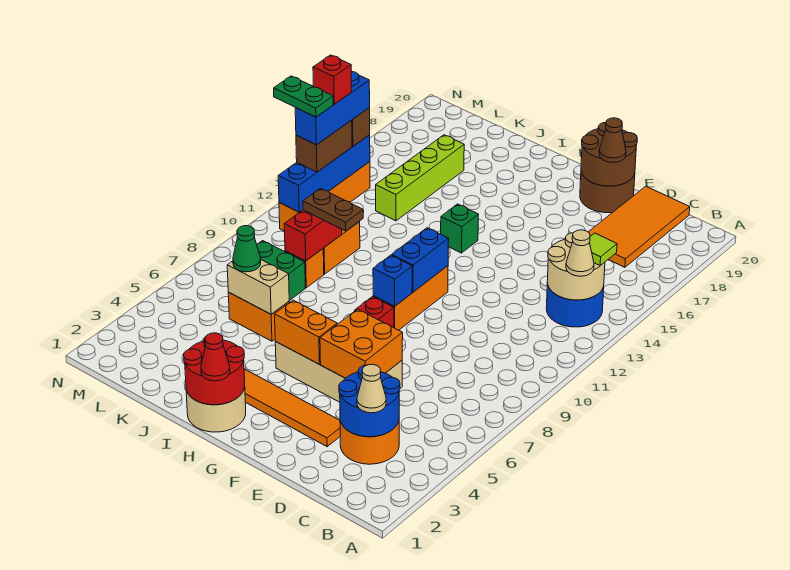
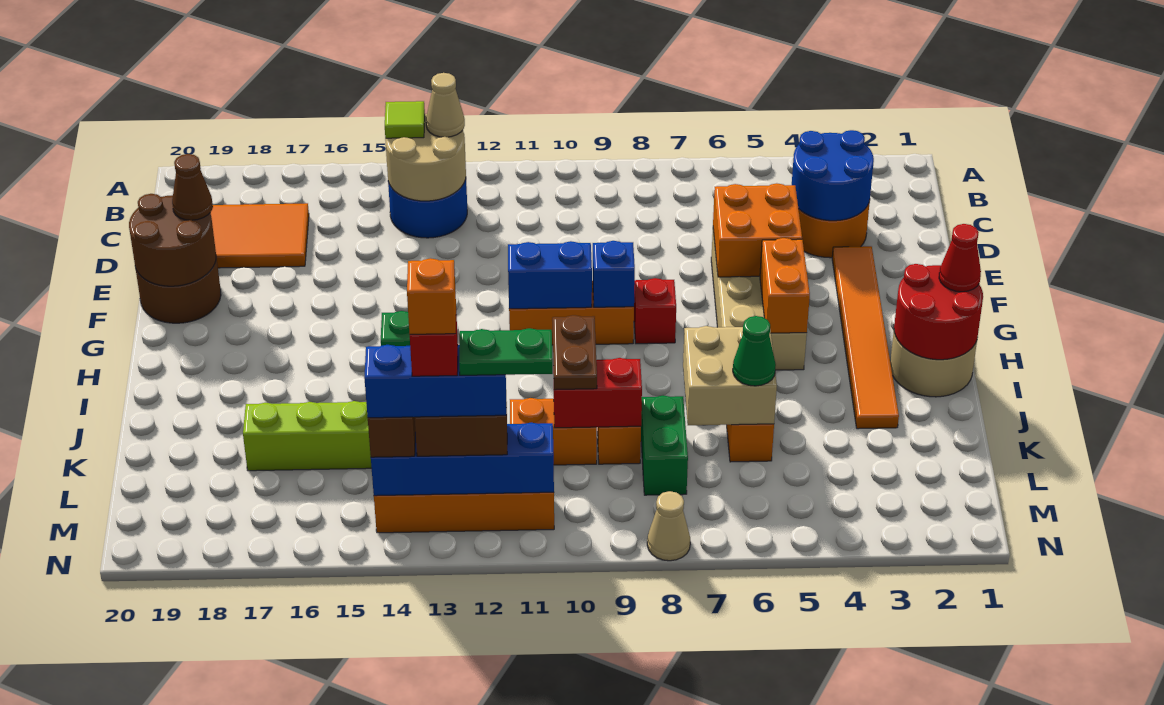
tan 1x1 cone [357,364,386,413] -> tan 1x1 cone moved to [647,491,690,561]
tan 1x2 brick [227,260,289,314] -> tan 2x2 brick [683,326,777,425]
green 1x2 plate [274,76,333,117] -> green 1x2 plate turned to [459,328,553,375]
none -> orange 1x1 brick [407,258,456,334]

